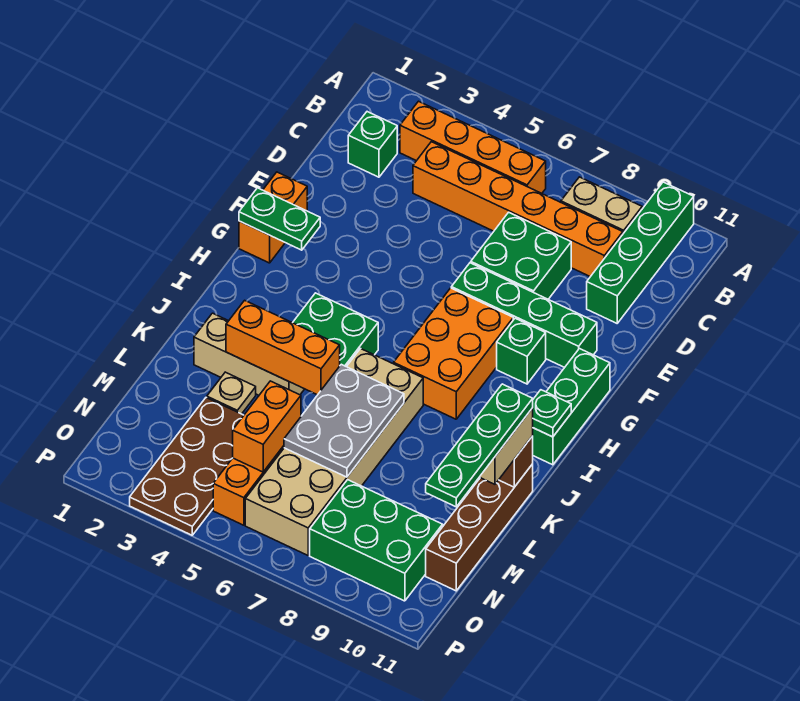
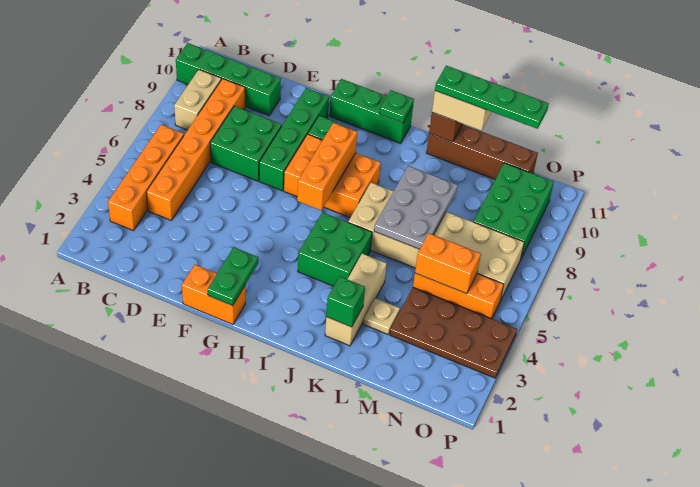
green 1x1 brick [348,112,397,177] -> green 1x1 brick moved to [326,276,365,327]
orange 1x3 brick [226,300,340,395] -> orange 1x3 brick moved to [297,123,357,211]
grey 2x3 plate [284,364,404,477] -> grey 2x3 plate turned to [374,166,458,249]

